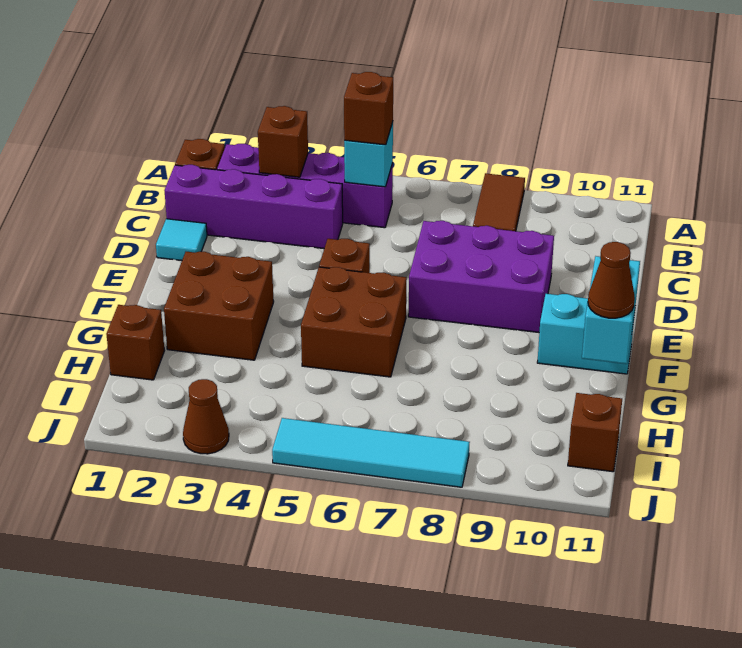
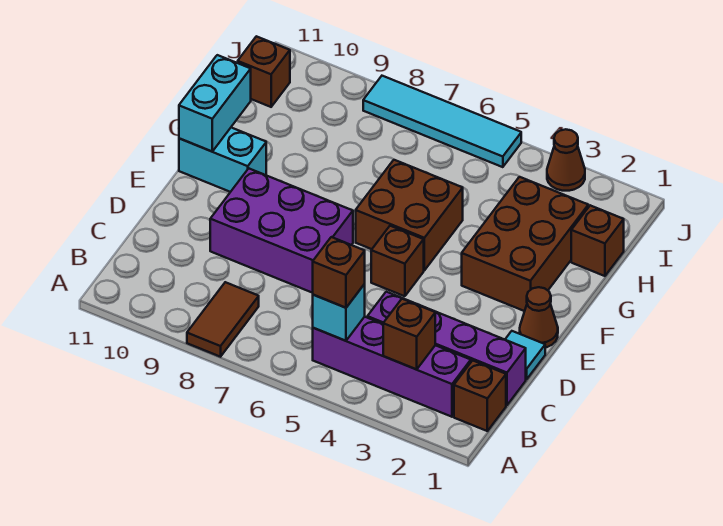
brown 2x2 brick [164,252,274,360] -> brown 2x3 brick [462,177,588,311]
brown 1x1 cone [588,242,635,318] -> brown 1x1 cone moved to [520,287,558,348]

